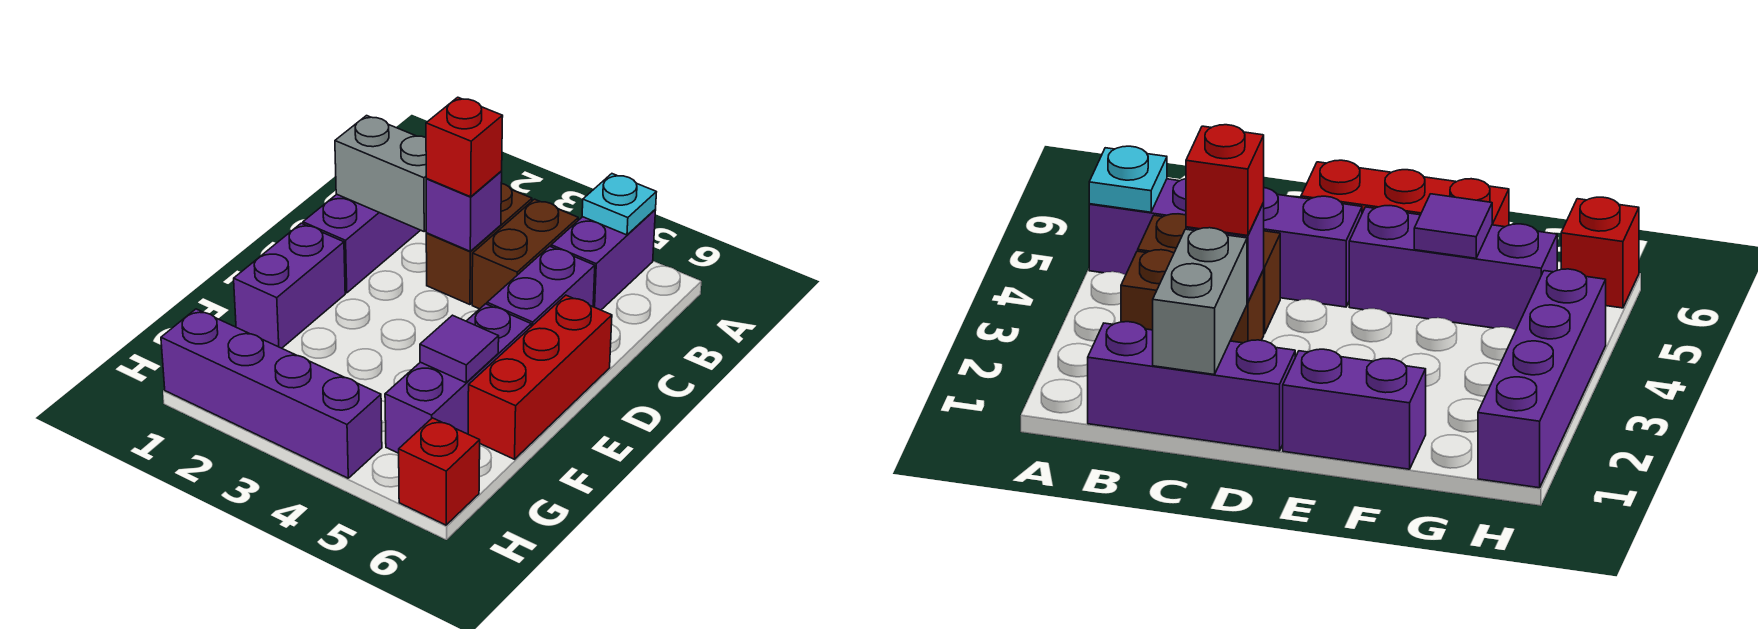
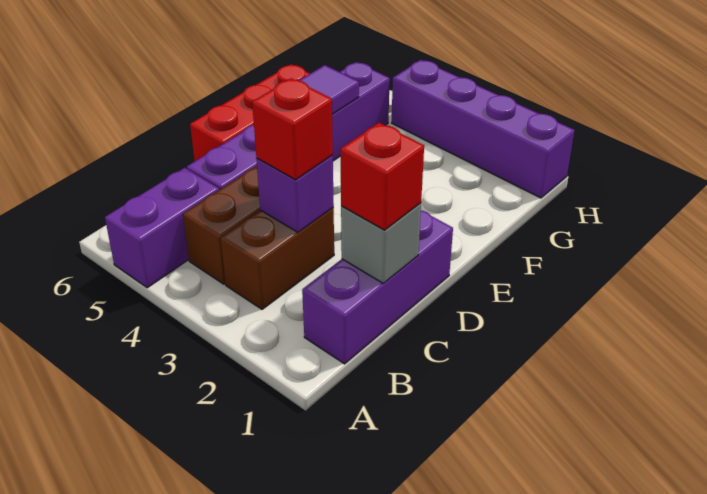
cyan 1x1 plate [582,174,656,235] -> none
grey 1x2 brick [335,116,427,231] -> grey 1x1 brick [341,203,421,283]
purple 1x2 brick [234,223,345,348] -> none
red 1x1 brick [399,418,480,525] -> red 1x1 brick moved to [341,123,424,230]

